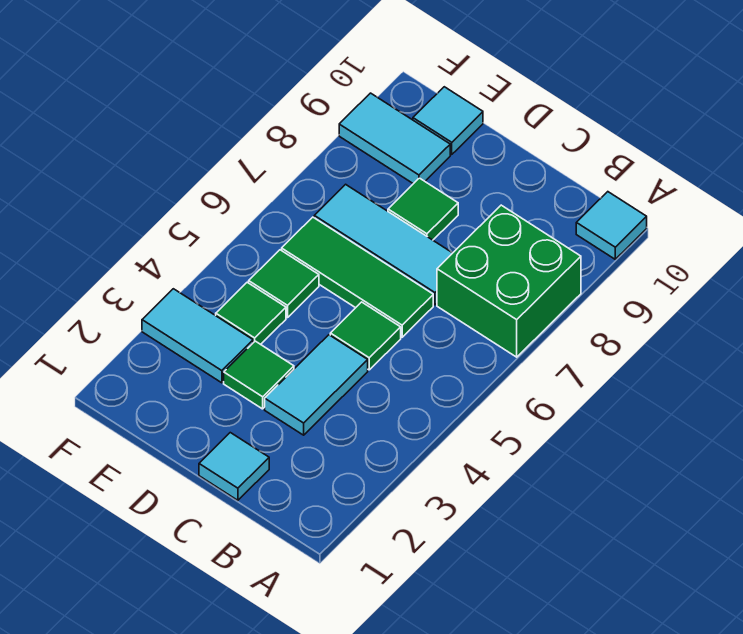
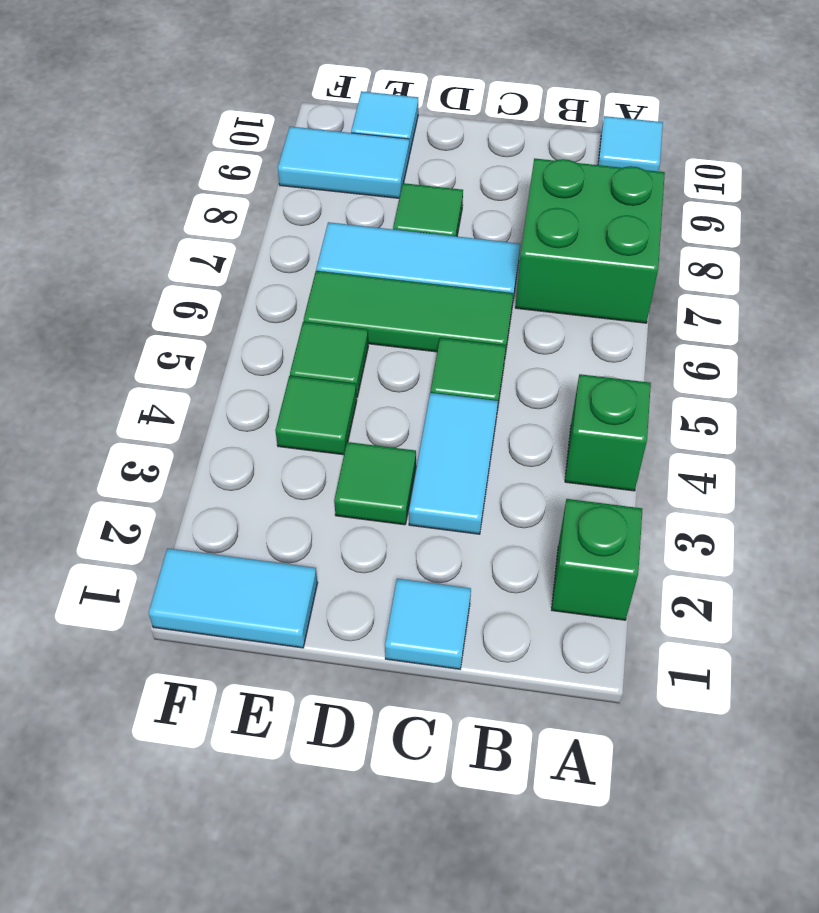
none -> green 1x1 brick [552,499,643,620]
none -> green 1x1 brick [565,374,651,491]
cyan 1x2 tile [142,289,253,383] -> cyan 1x2 tile moved to [149,548,317,648]

